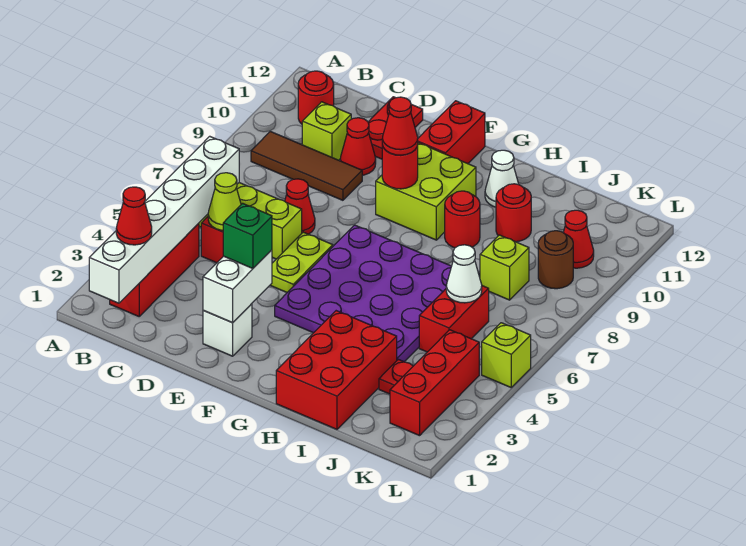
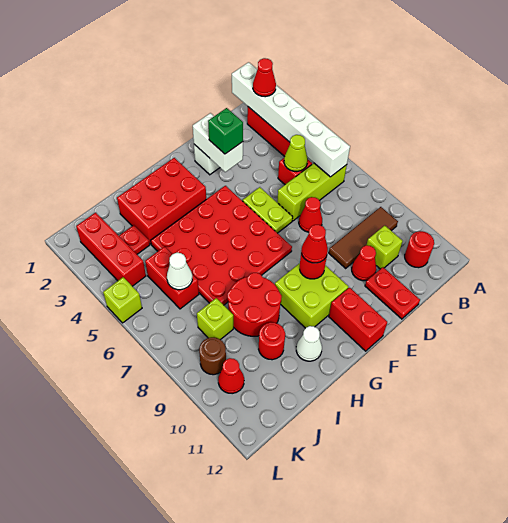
purple 4x4 plate [275,225,452,362] -> red 4x4 plate [151,186,292,305]
red 2x3 brick [276,311,397,429] -> red 2x3 brick turned to [117,158,206,244]
red 1x1 round brick [445,191,480,248] -> red 2x2 round brick [227,273,282,336]

